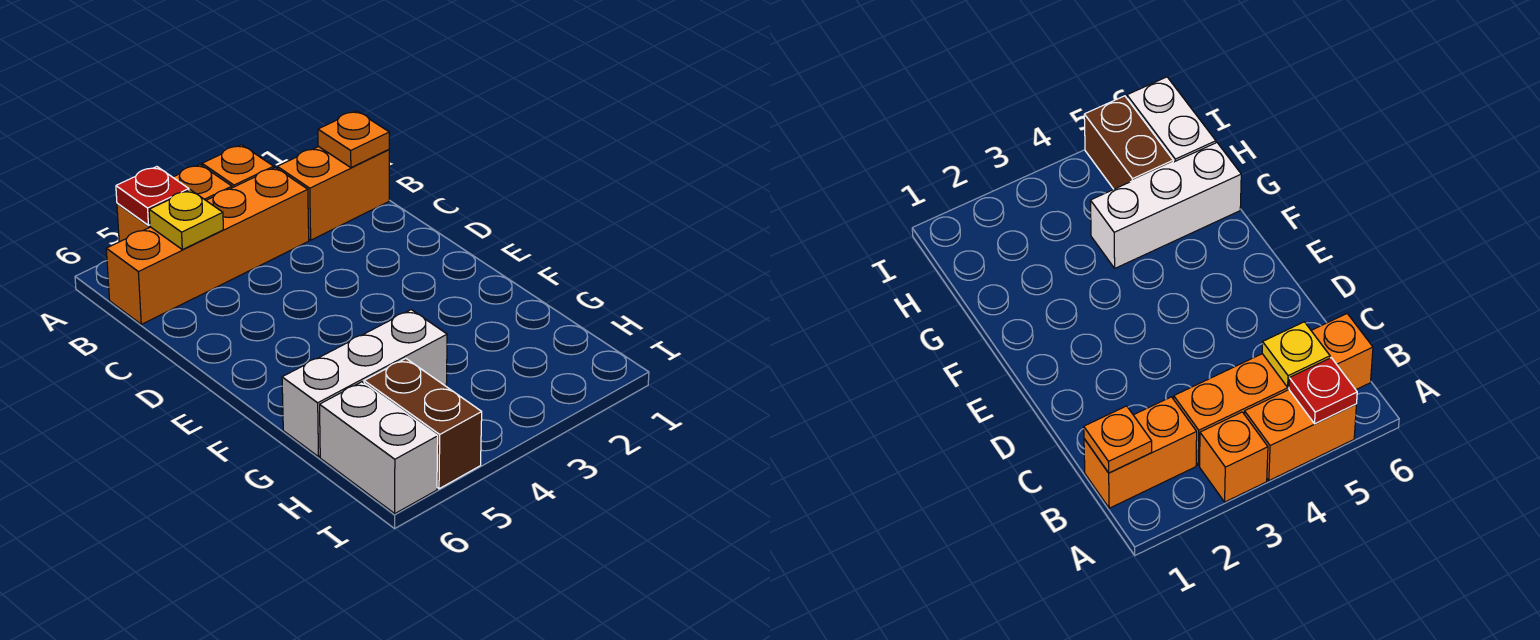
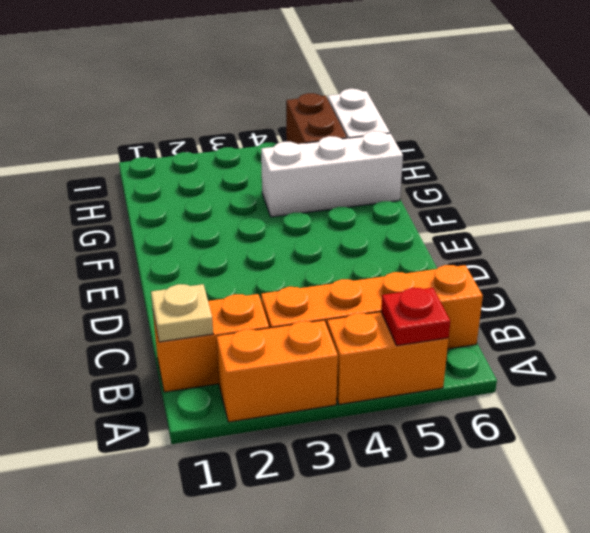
orange 1x1 brick [202,145,274,188] -> orange 1x2 brick [216,321,338,422]
orange 1x1 plate [318,111,389,168] -> tan 1x1 plate [151,284,213,342]
yellow 1x1 plate [149,190,223,250] -> none

